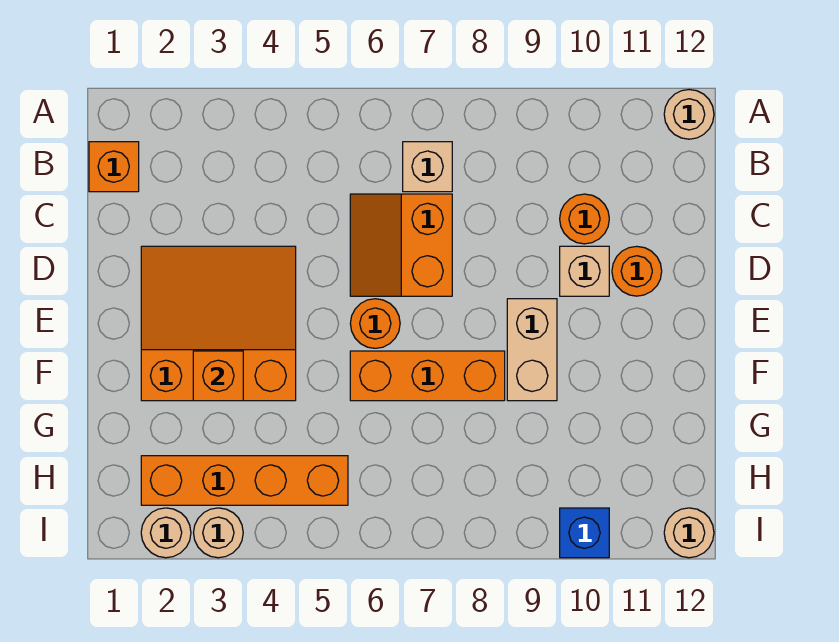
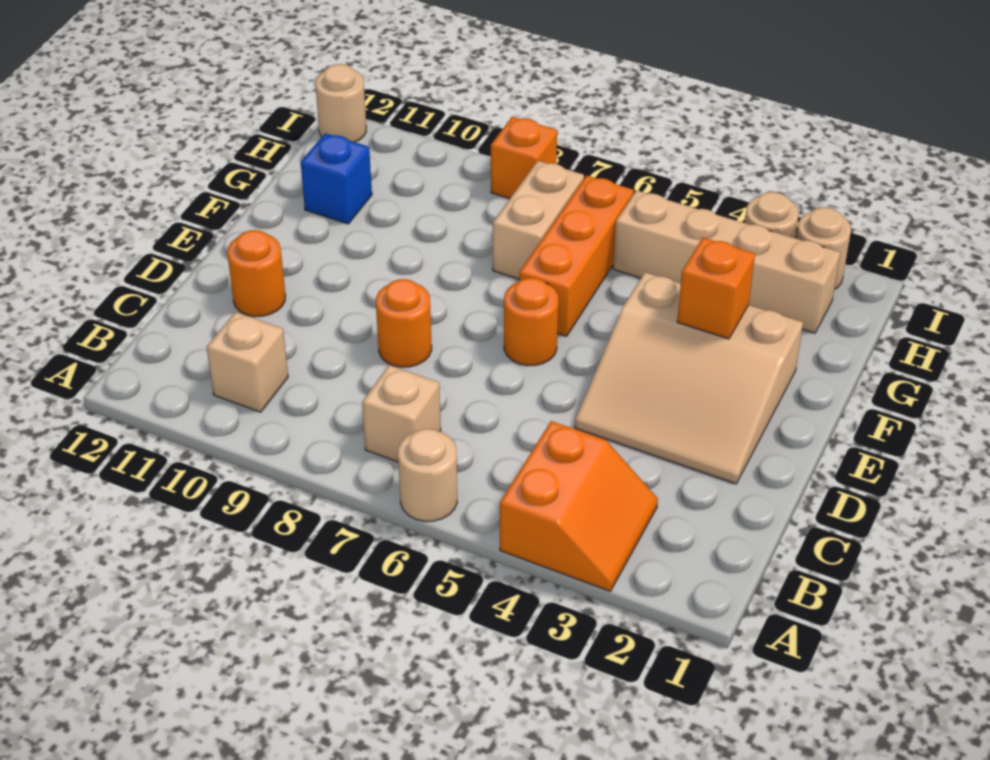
tan 1x1 round brick [664,90,714,139] -> tan 1x1 round brick moved to [398,429,457,521]
orange 1x1 brick [89,142,139,192] -> orange 1x1 brick moved to [491,117,557,199]
orange 2x2 slope [350,194,452,296] -> orange 2x2 slope moved to [500,421,658,591]
orange 1x1 round brick [560,194,609,244] -> orange 1x1 round brick moved to [376,279,432,367]
orange 3x3 slope [141,246,296,401] -> tan 3x3 slope [575,272,803,484]
tan 1x1 brick [560,246,609,296] -> tan 1x1 brick moved to [207,312,288,412]
tan 1x2 brick [507,299,557,401] -> tan 1x2 brick moved to [493,161,584,279]
orange 1x3 brick [350,351,505,401] -> orange 1x3 brick turned to [519,176,634,336]
orange 1x4 brick [141,456,348,505] -> tan 1x4 brick [613,190,840,333]
blue 1x1 brick [560,508,609,558] -> blue 1x1 brick moved to [301,133,372,224]

